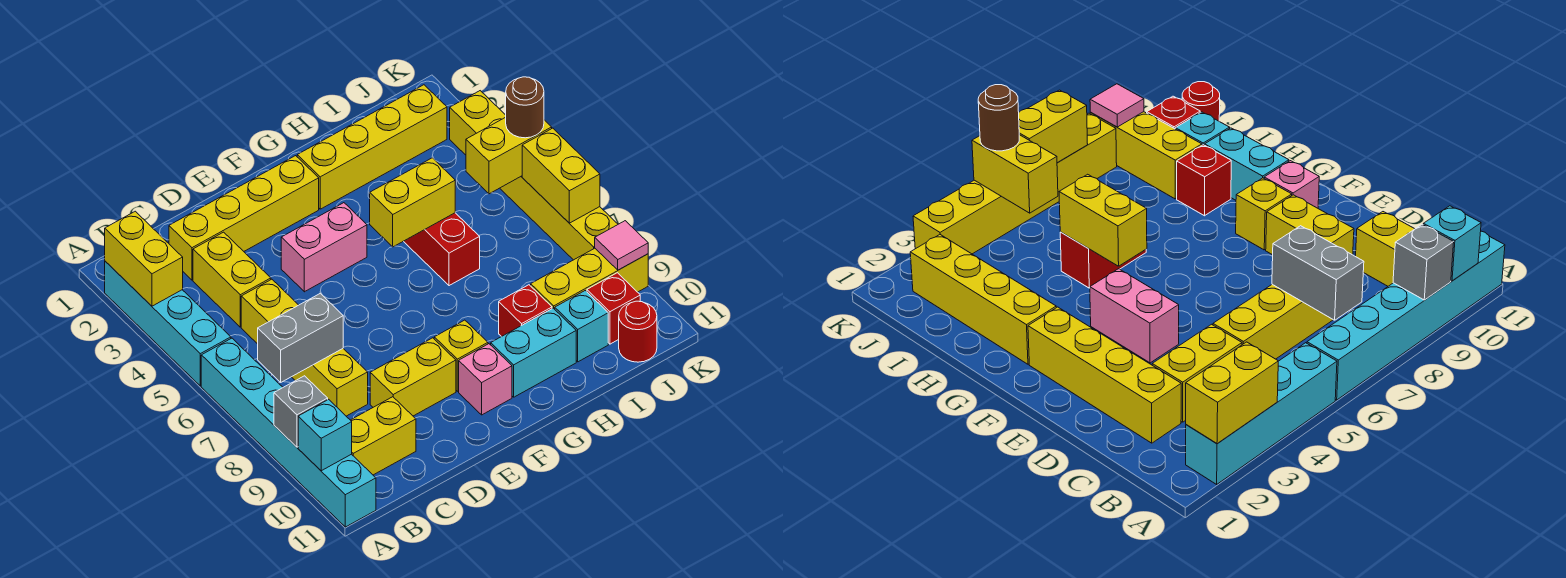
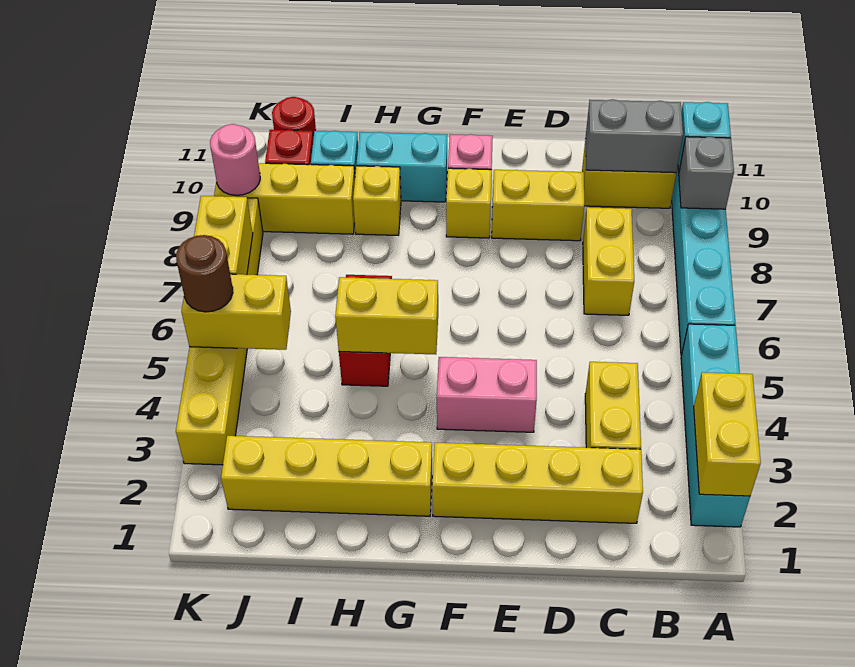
grey 1x2 brick [258,293,343,382] -> grey 1x2 brick moved to [585,99,683,173]
yellow 1x4 brick [241,279,368,416] -> yellow 1x2 brick [583,207,634,315]
red 1x1 brick [499,285,552,337] -> yellow 1x1 brick [353,166,401,235]
pink 1x1 tile [595,221,648,270] -> pink 1x1 round brick [210,124,260,195]

